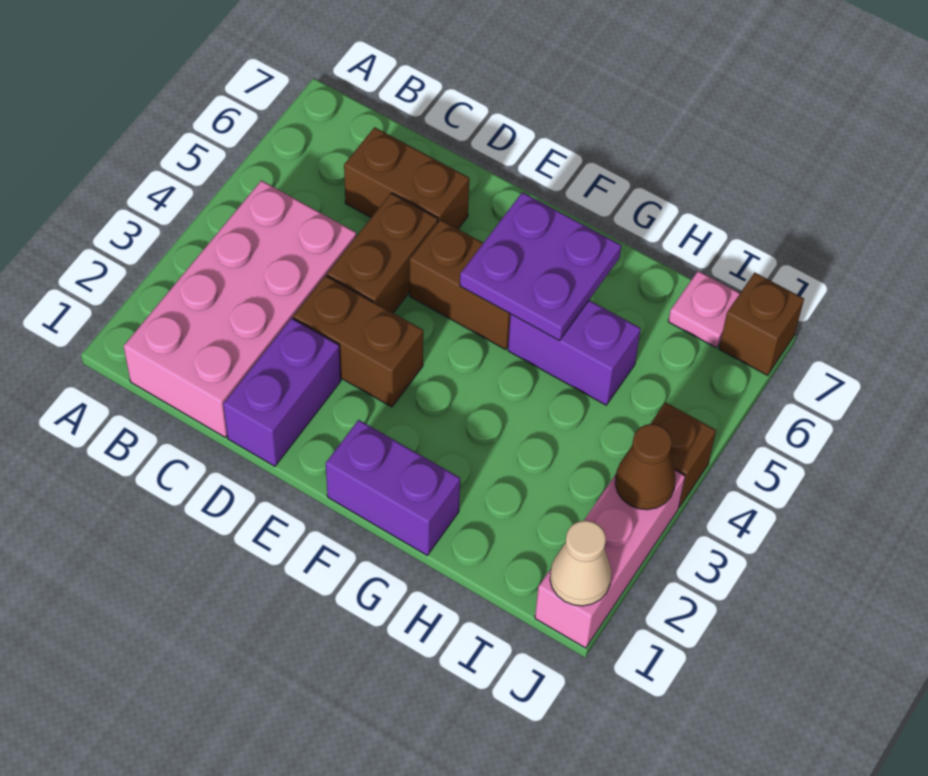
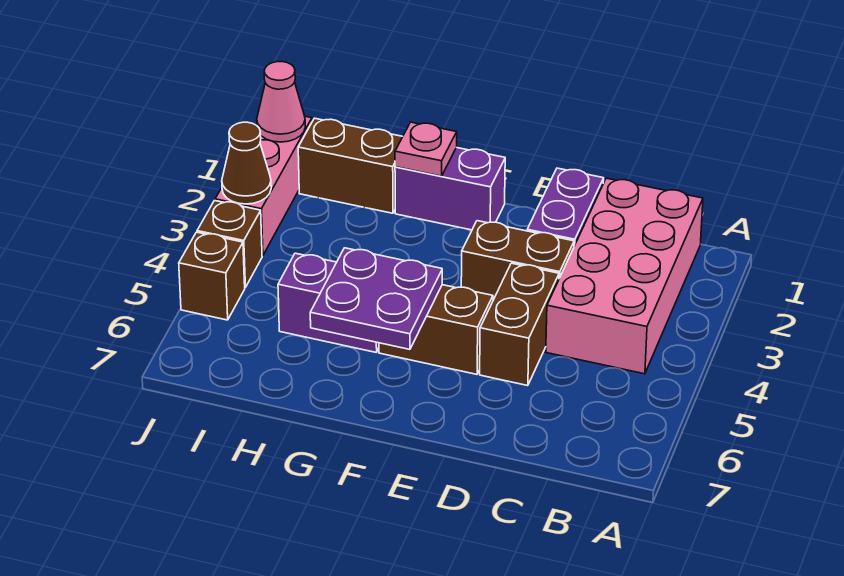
brown 1x2 brick [344,127,469,229] -> brown 1x2 brick moved to [298,118,403,213]
pink 1x1 plate [668,271,740,348] -> pink 1x1 plate moved to [395,122,457,176]
tan 1x1 cone [550,520,612,606] -> pink 1x1 cone [257,62,305,142]
brown 1x1 brick [719,273,804,375] -> brown 1x1 brick moved to [179,232,245,320]

